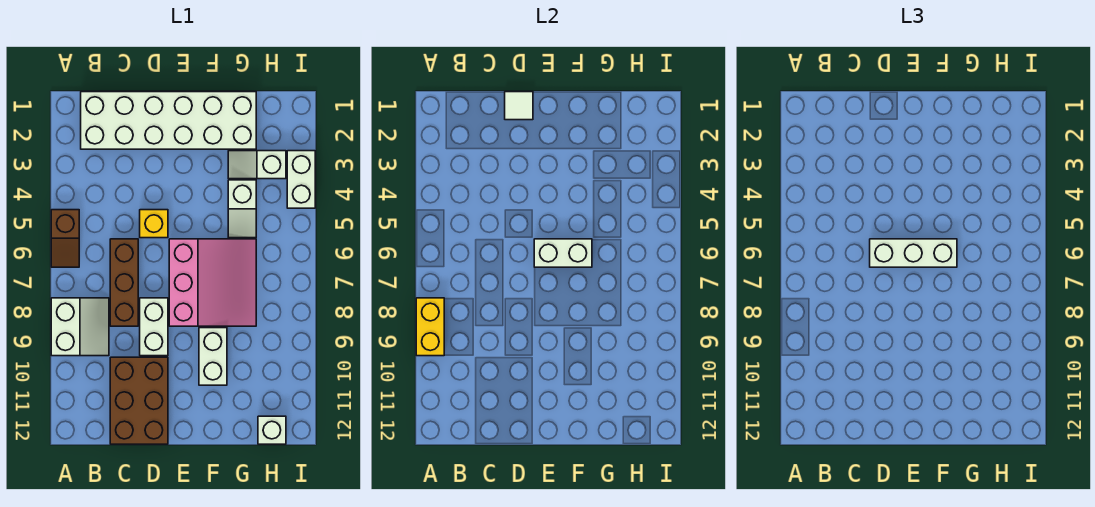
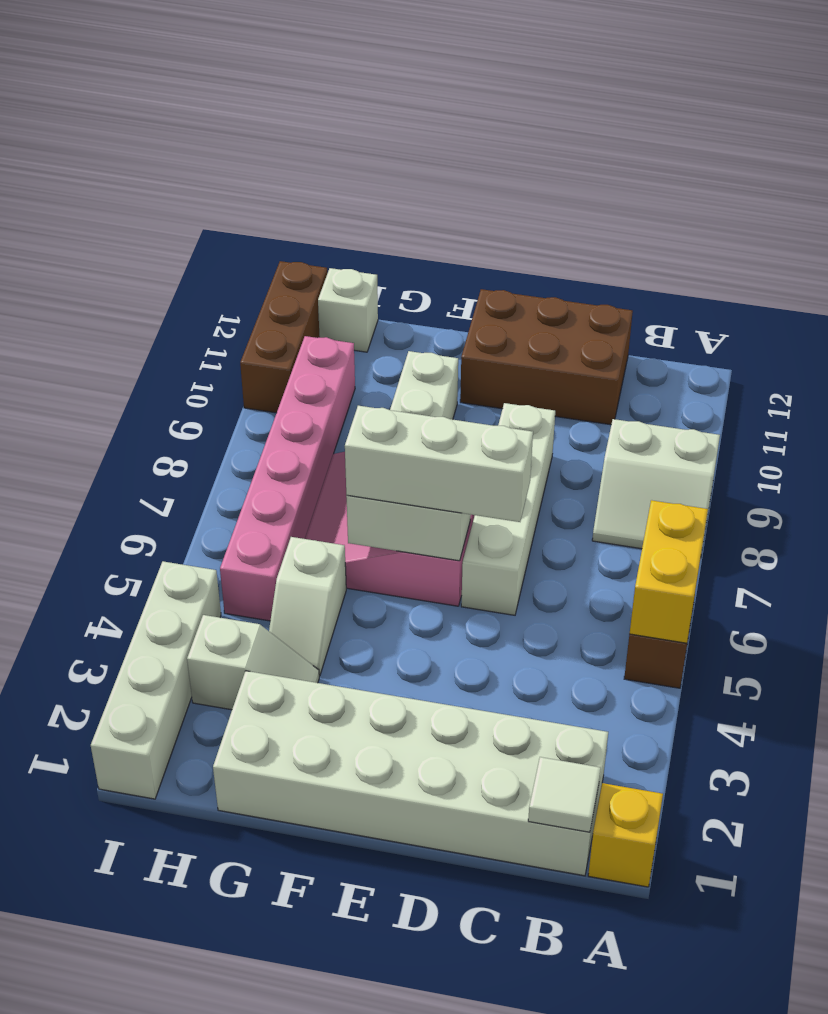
white 2x2 slope [51,298,109,356] -> white 2x2 slope turned to [592,419,720,554]
yellow 1x2 brick [416,298,444,356] -> yellow 1x2 brick moved to [630,500,708,643]
brown 1x3 brick [110,239,138,326] -> brown 1x3 brick moved to [240,261,327,413]
brown 2x3 brick [110,357,168,444] -> brown 2x3 brick turned to [460,289,633,425]
white 1x1 tile [505,92,533,120] -> white 1x1 tile moved to [528,757,601,832]
yellow 1x1 brick [140,210,168,238] -> yellow 1x1 brick moved to [588,783,663,887]
white 1x2 brick [140,298,168,356] -> white 1x4 brick [461,403,555,615]
white 1x2 slope [228,180,256,238] -> white 1x2 slope turned to [269,537,346,676]
none -> pink 1x6 brick [220,336,355,621]
white 1x2 brick [287,151,315,208] -> white 1x4 brick [91,561,221,799]

